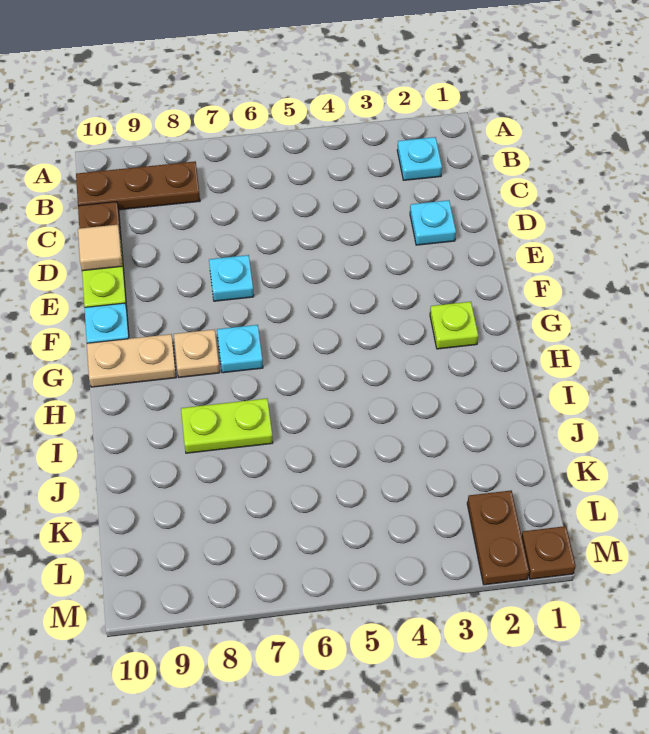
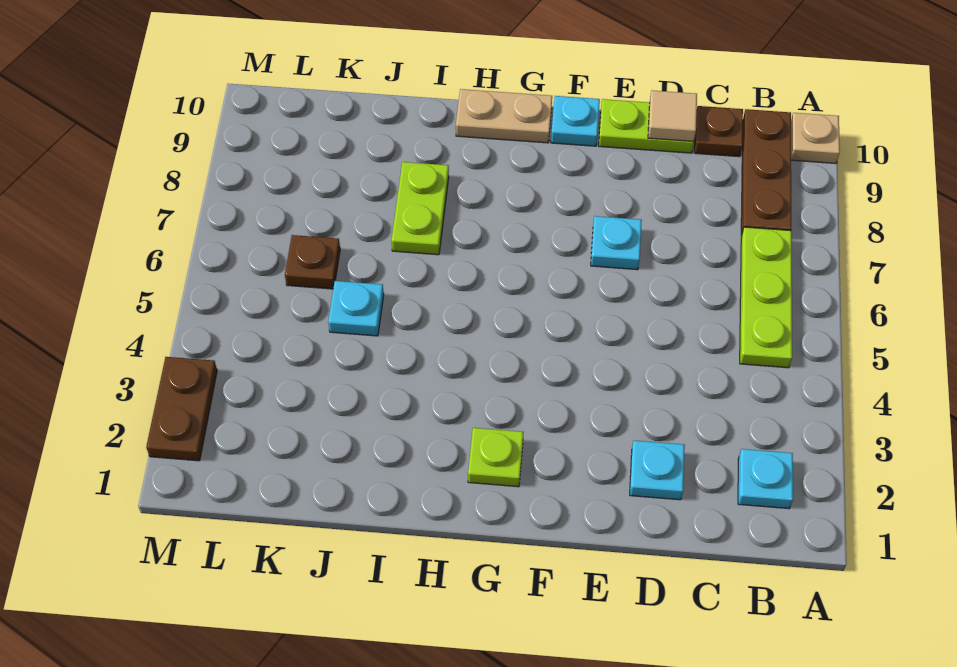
none -> lime 1x3 plate [740,227,792,368]
cyan 1x1 plate [217,325,263,373] -> cyan 1x1 plate moved to [328,281,384,336]
tan 1x1 plate [174,329,220,377] -> tan 1x1 plate moved to [791,113,840,163]
tan 1x2 plate [87,334,176,387] -> tan 1x2 plate turned to [456,89,552,143]
brown 1x2 plate [467,490,529,585] -> brown 1x2 plate turned to [146,357,217,461]
brown 1x1 plate [522,526,576,579] -> brown 1x1 plate moved to [285,235,340,289]

